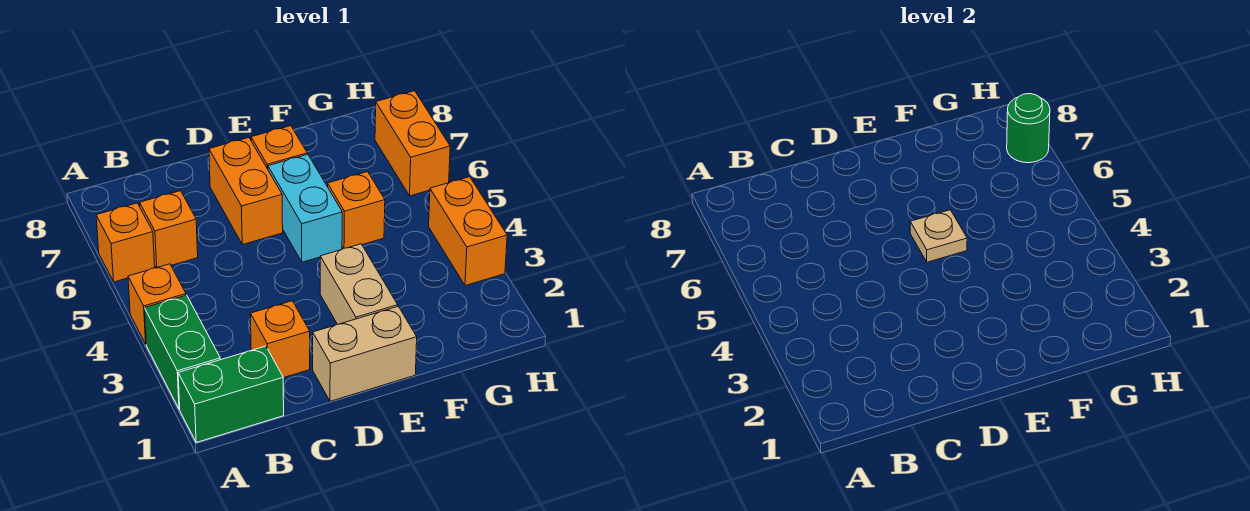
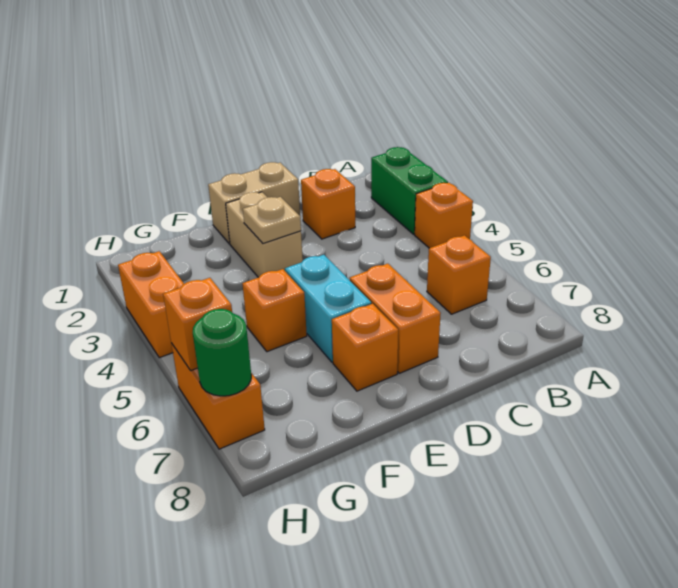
green 1x2 brick [178,346,284,442] -> none
orange 1x1 brick [96,203,155,282] -> orange 1x1 brick moved to [163,278,232,370]
tan 1x1 plate [910,210,967,262] -> tan 1x1 plate moved to [243,197,301,243]

